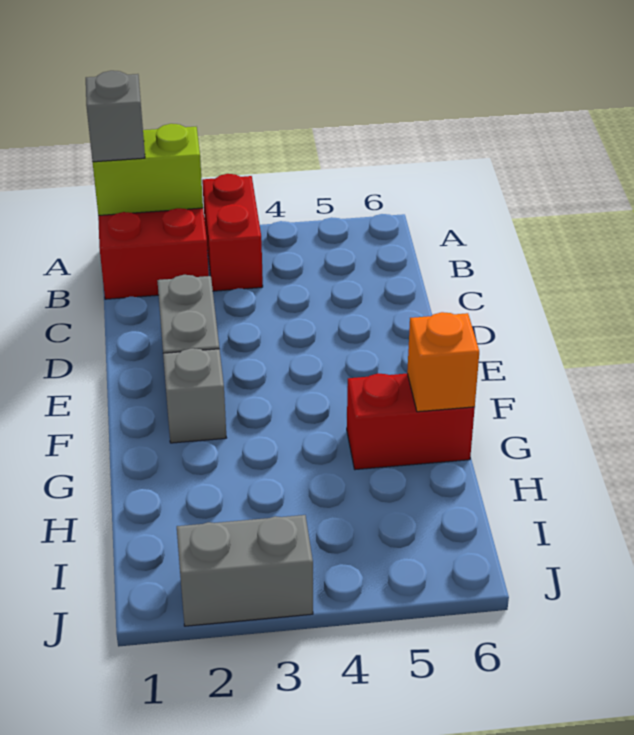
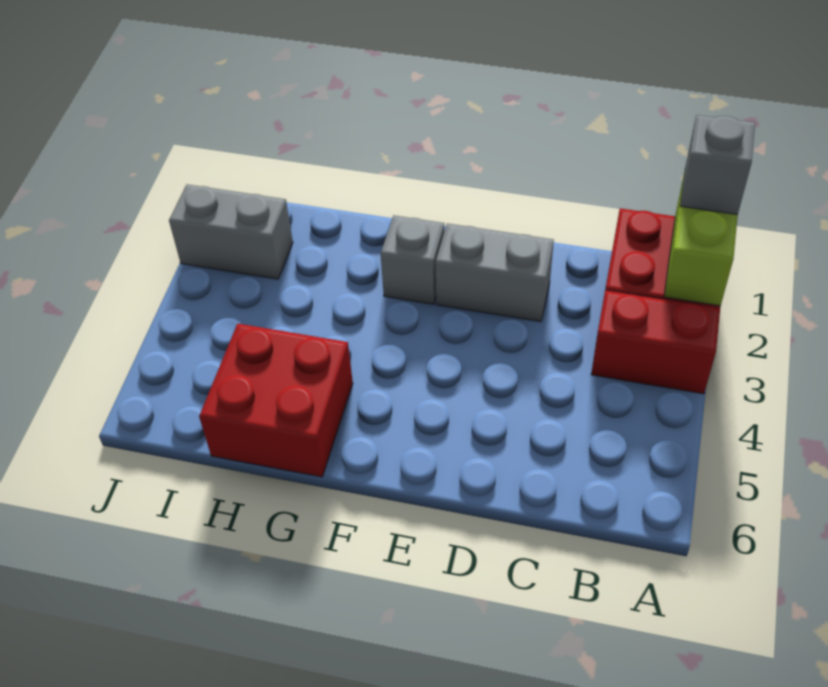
red 1x2 brick [347,373,475,470] -> red 2x2 brick [199,324,353,477]
orange 1x1 brick [407,312,479,412] -> none
grey 1x2 brick [177,515,313,626] -> grey 1x2 brick turned to [169,184,293,279]

